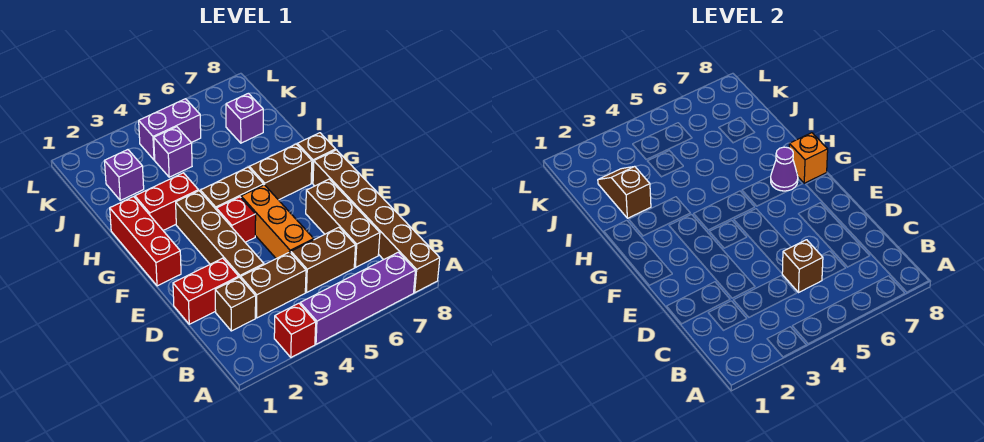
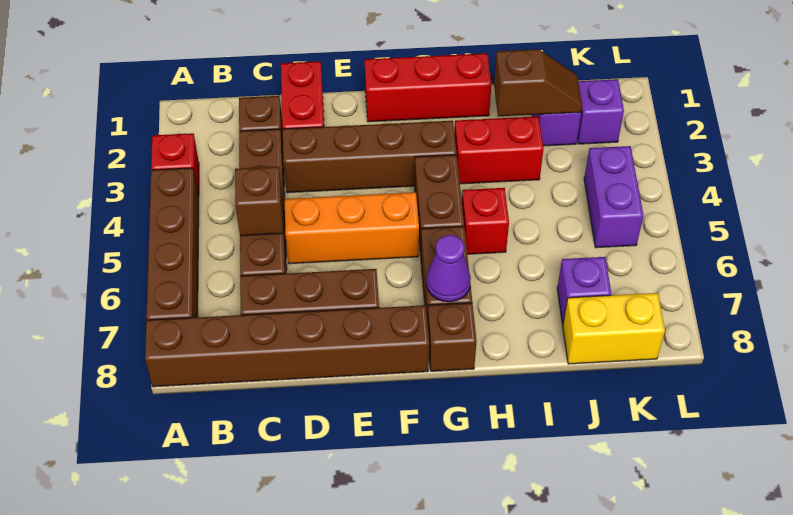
purple 1x4 brick [300,252,415,344] -> brown 1x4 brick [146,168,199,320]
red 1x1 brick [216,197,256,242] -> red 1x1 brick moved to [462,188,509,254]
orange 1x1 brick [789,133,828,183] -> none
red 1x2 brick [135,173,198,230] -> red 1x2 brick turned to [454,116,544,184]
purple 1x1 brick [154,127,192,177] -> purple 1x1 brick moved to [577,79,624,144]
none -> yellow 1x2 brick [563,293,665,364]

